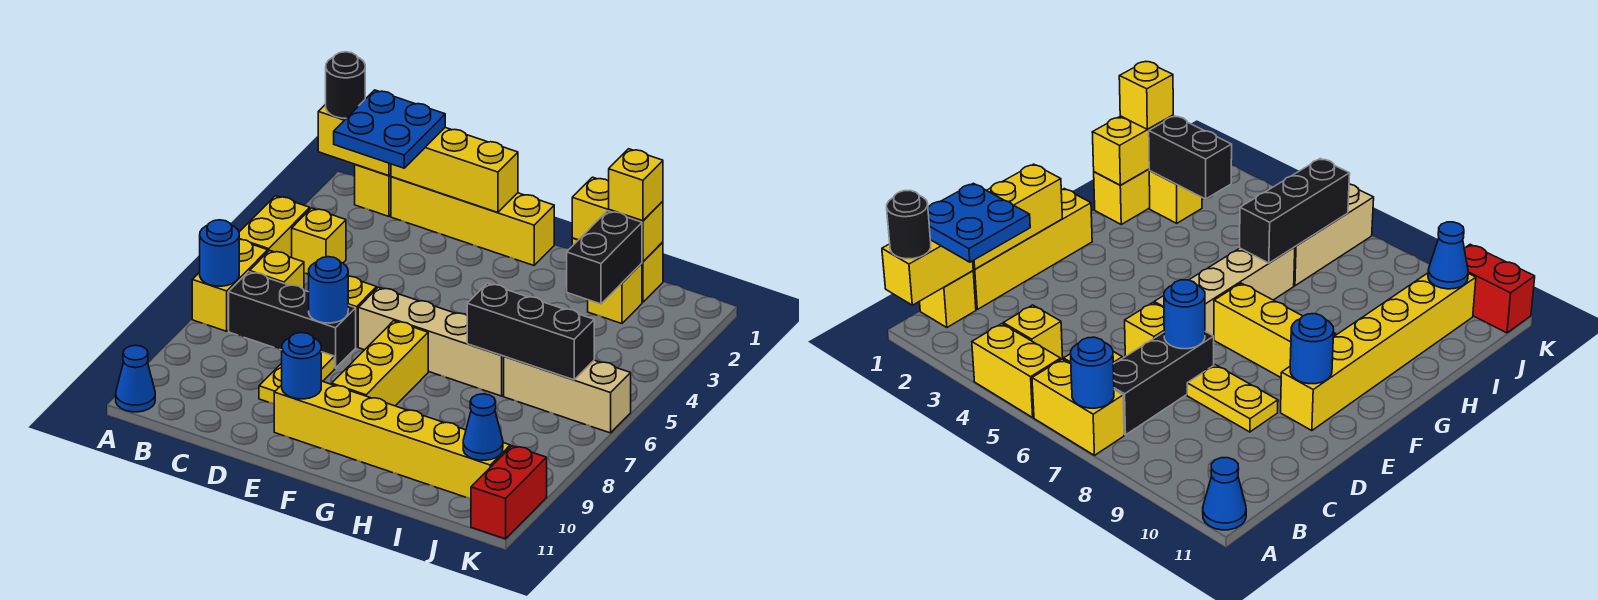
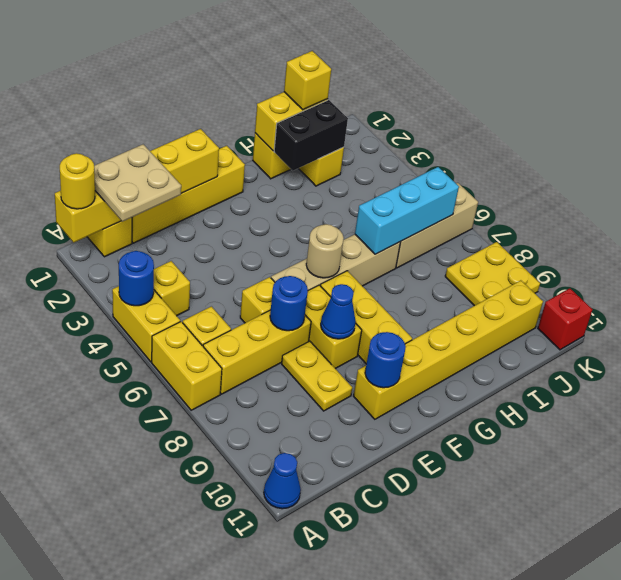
black 1x1 round brick [326,52,365,118] -> yellow 1x1 round brick [60,153,95,209]
blue 1x1 round brick [200,220,239,286] -> blue 1x1 round brick moved to [119,251,154,306]
blue 2x2 plate [334,90,445,168] -> tan 2x2 plate [94,144,181,222]
black 1x3 brick [229,272,356,368] -> yellow 1x3 brick [203,310,311,394]
none -> yellow 1x2 brick [305,285,362,369]
none -> tan 1x1 round brick [306,224,344,278]
black 1x3 brick [467,283,594,380] -> cyan 1x3 brick [355,167,459,254]
black 1x2 brick [567,211,642,304] -> black 1x2 brick turned to [274,100,348,171]
none -> yellow 2x2 plate [445,242,540,306]
blue 1x1 cone [463,394,503,460] -> blue 1x1 cone moved to [321,284,356,339]
red 1x2 brick [471,446,547,539] -> red 1x1 brick [538,288,592,350]

